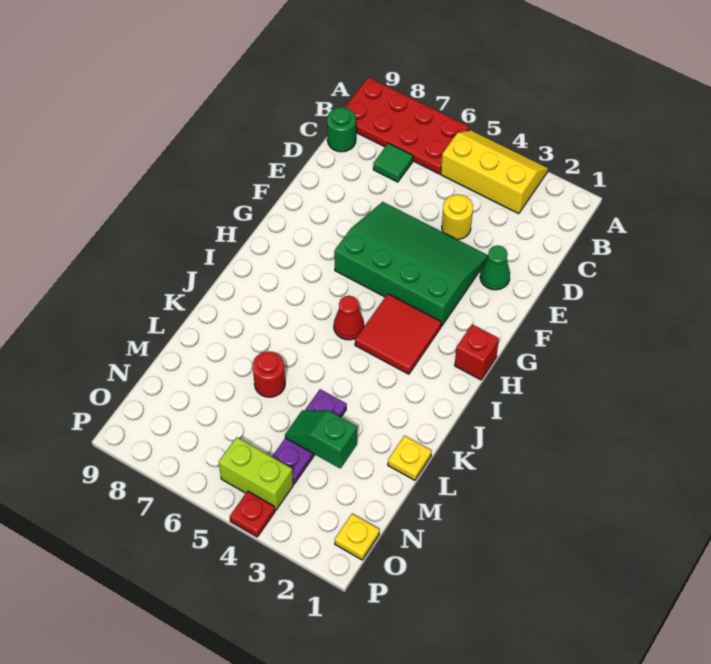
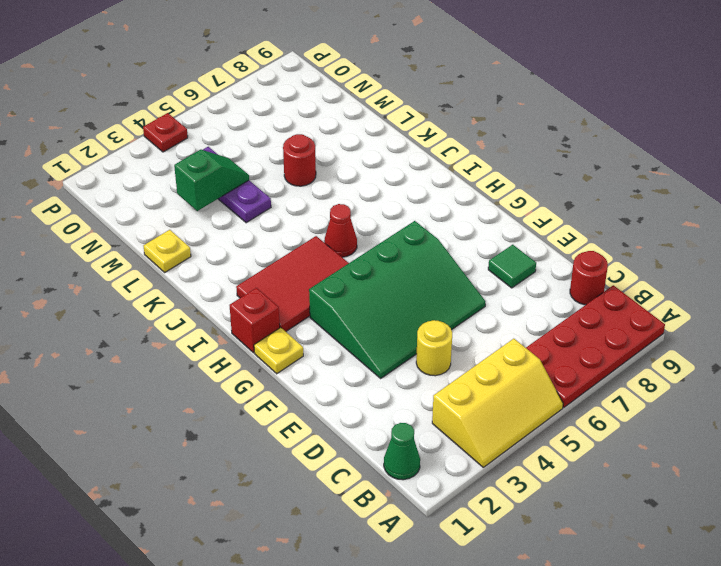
green 1x1 tile [373,143,413,182] -> green 1x1 tile moved to [488,245,536,288]
green 1x1 round brick [327,107,356,152] -> red 1x1 round brick [570,251,608,305]
green 1x1 cone [480,245,510,290] -> green 1x1 cone moved to [384,423,420,480]
red 2x2 tile [355,294,441,374] -> red 2x3 tile [236,236,349,331]
yellow 1x1 plate [335,514,380,560] -> yellow 1x1 plate moved to [254,327,303,374]
lime 1x2 brick [219,437,293,510] -> none

